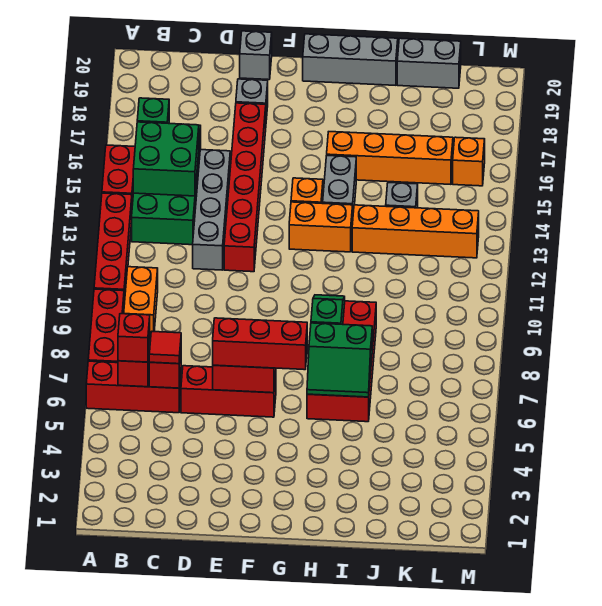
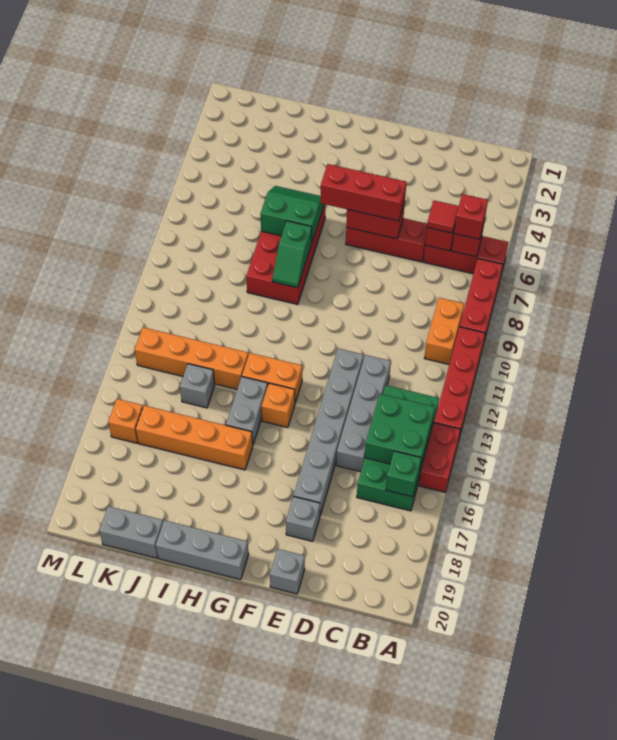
red 1x6 brick [224,103,266,272] -> grey 1x6 brick [294,348,364,515]

